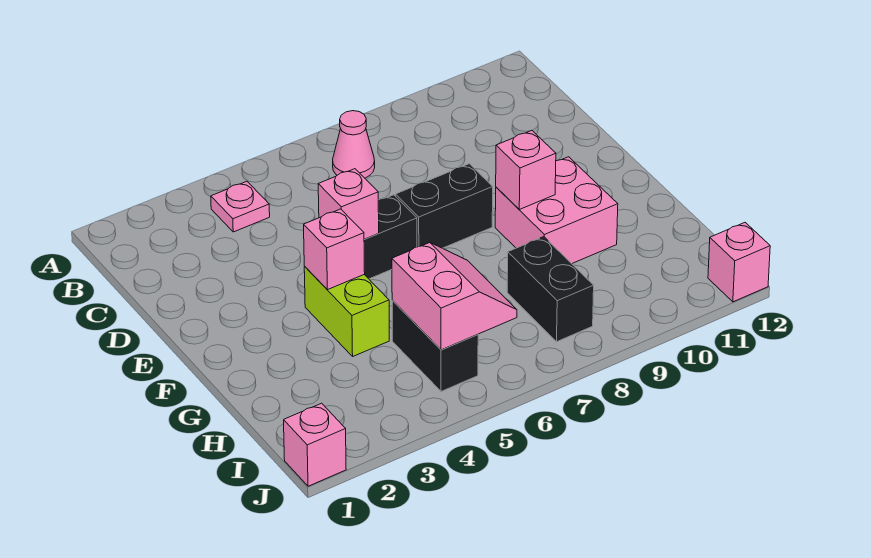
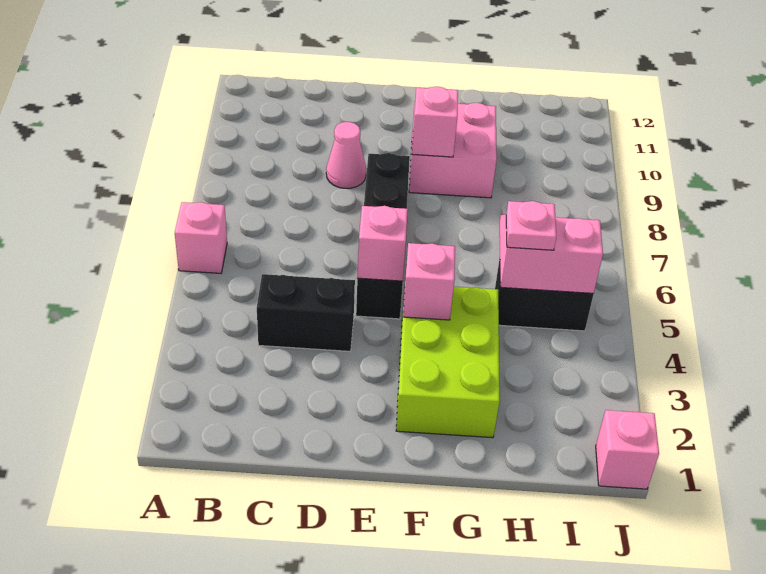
pink 1x1 plate [211,181,270,232] -> pink 1x1 plate moved to [506,201,556,250]
pink 1x1 cone [333,111,375,178] -> pink 1x1 cone moved to [326,122,366,188]
lime 1x2 brick [304,267,389,356] -> lime 2x3 brick [396,287,500,438]
black 1x2 brick [507,237,594,342] -> black 1x2 brick moved to [257,274,355,351]
pink 1x1 brick [708,223,770,302] -> pink 1x1 brick moved to [175,202,227,273]

